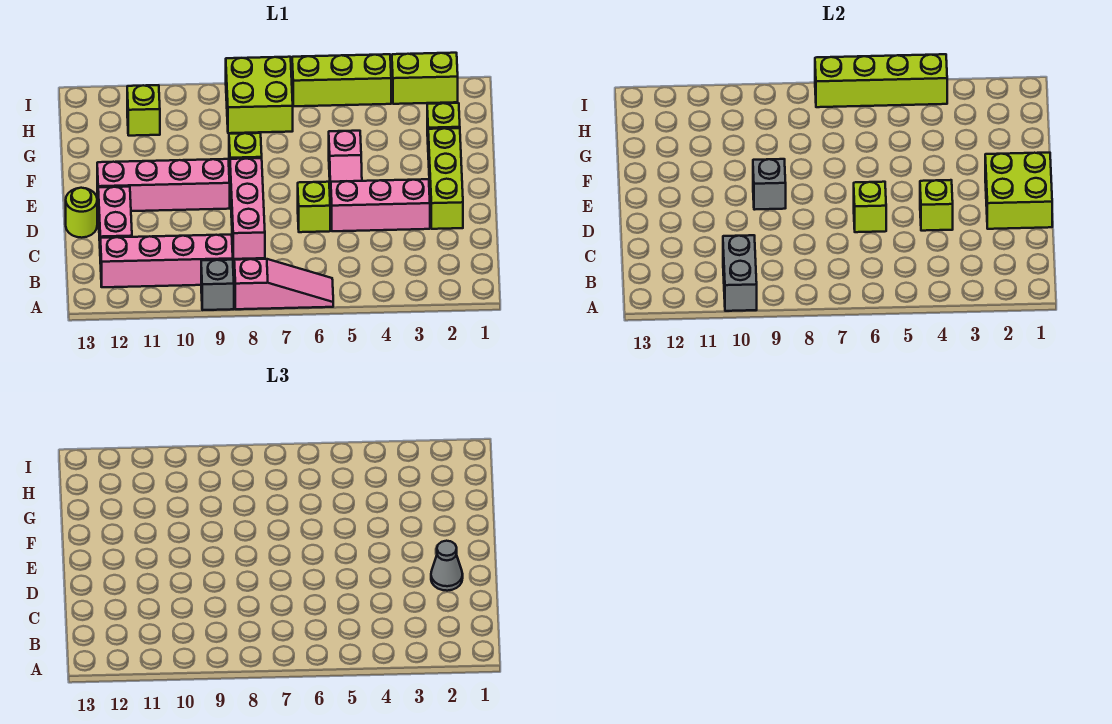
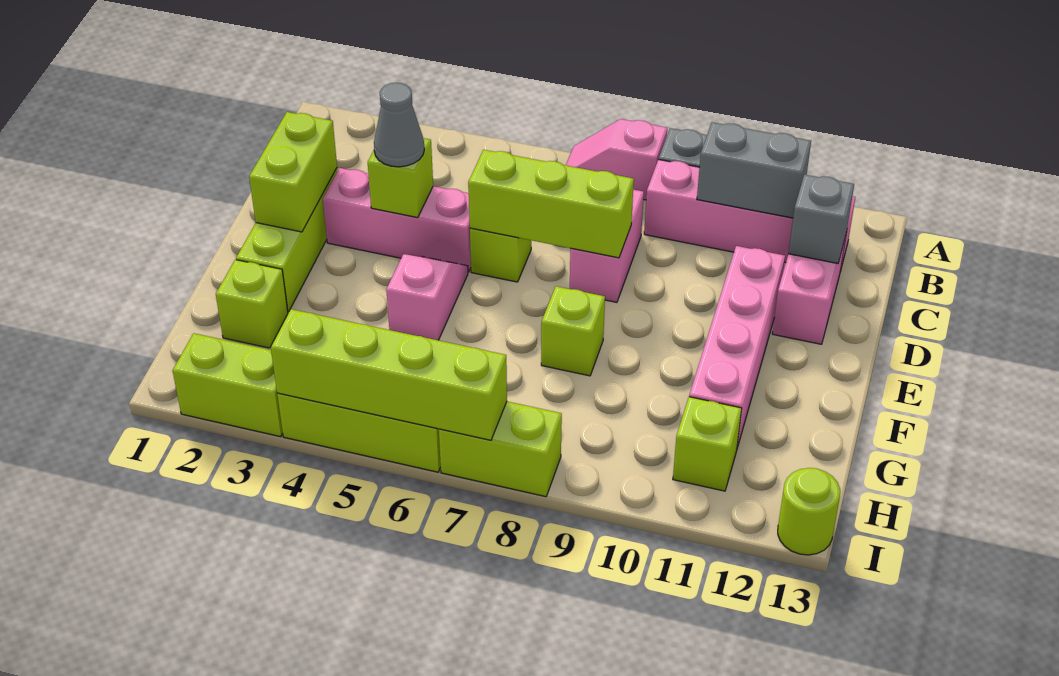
pink 1x3 slope [234,259,333,309] -> pink 1x2 slope [566,119,667,200]
grey 1x2 brick [723,235,757,311] -> grey 1x2 brick turned to [697,122,811,218]
pink 1x3 brick [230,158,265,259] -> pink 1x2 brick [570,190,644,302]
lime 2x2 brick [985,153,1052,229] -> lime 1x2 brick [249,112,337,232]
grey 1x1 cone [431,541,463,591] -> grey 1x1 cone moved to [374,83,424,167]
lime 1x1 brick [854,182,886,232] -> lime 1x3 brick [468,150,634,258]
lime 1x1 round brick [66,188,97,238] -> lime 1x1 round brick moved to [778,468,840,555]
pink 1x4 brick [97,159,230,211] -> pink 1x4 brick turned to [689,246,785,448]
grey 1x1 brick [753,159,786,210] -> grey 1x1 brick moved to [788,175,854,263]
lime 2x2 brick [226,57,293,133] -> lime 1x2 brick [439,401,562,497]

